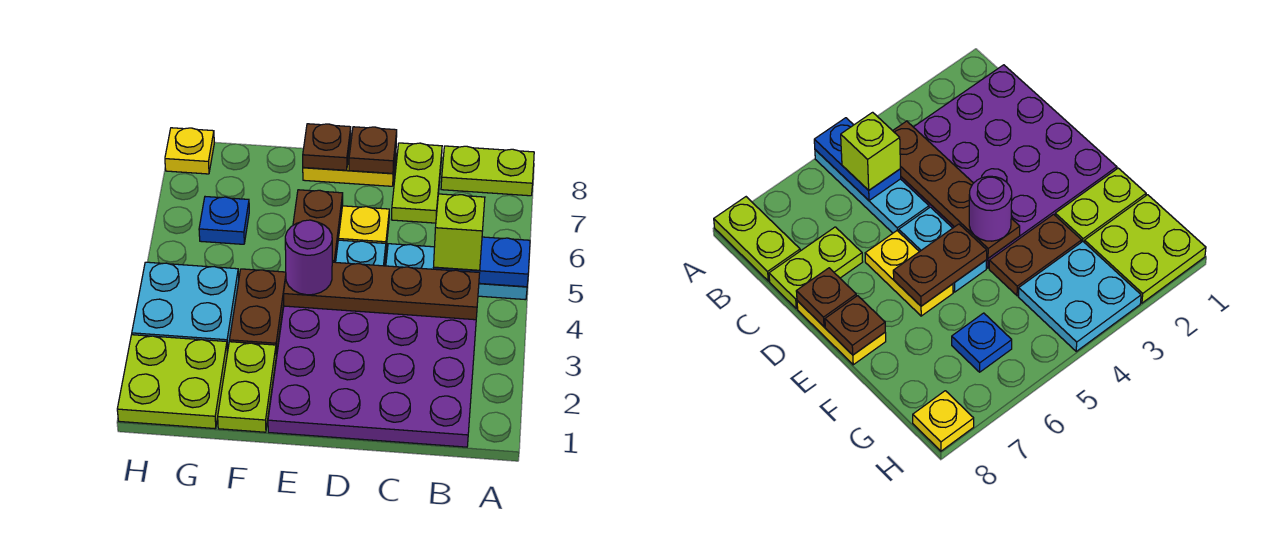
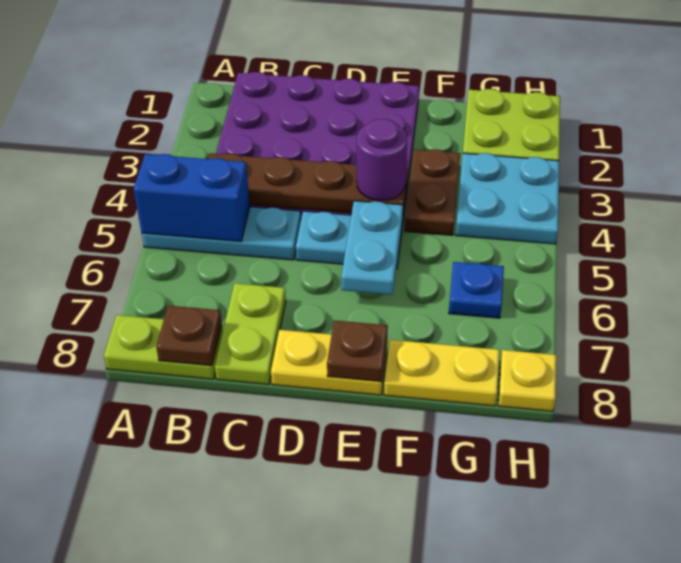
blue 1x2 plate [433,237,530,287] -> blue 1x2 brick [134,154,250,242]
lime 1x1 brick [434,194,485,270] -> none
yellow 1x2 plate [338,206,389,246] -> yellow 1x2 plate moved to [384,340,499,406]
brown 1x1 plate [349,127,397,173] -> brown 1x1 plate moved to [156,306,222,366]
brown 1x2 plate [293,190,343,262] -> cyan 1x2 plate [341,201,403,295]
lime 1x2 plate [218,342,276,432] -> none

